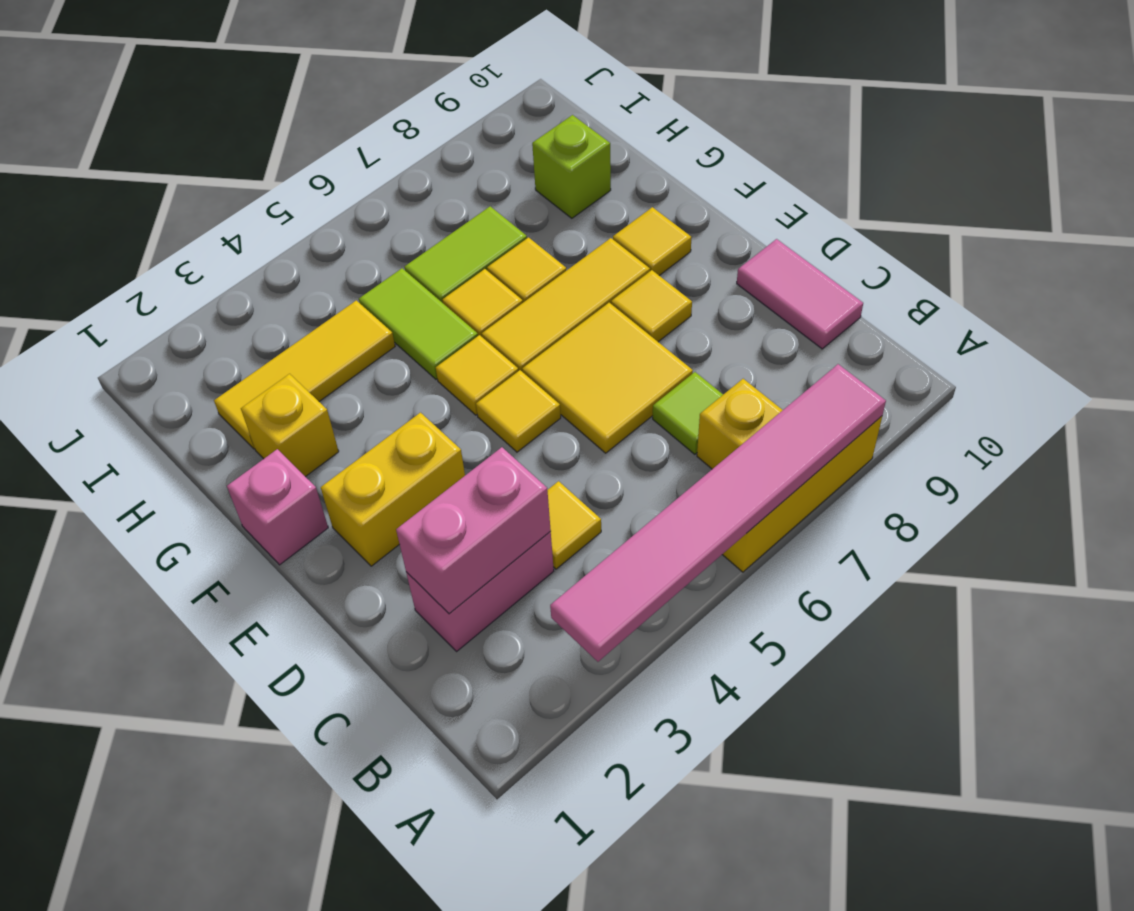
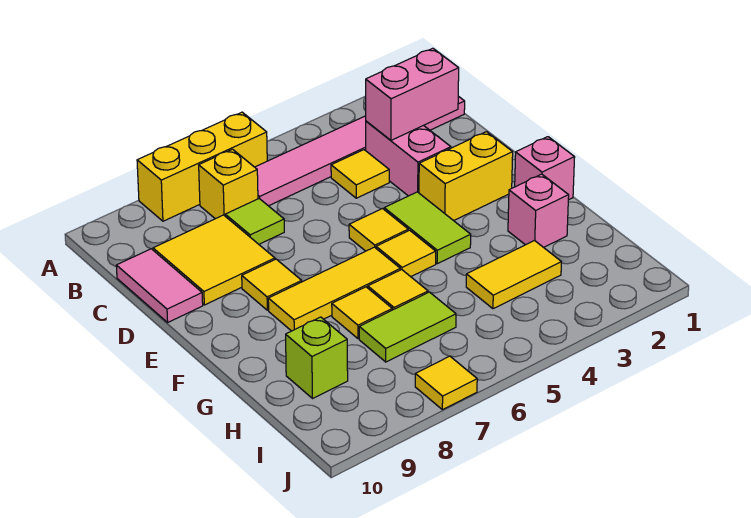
pink 1x6 tile [550,364,886,662] -> pink 1x6 tile moved to [255,96,465,206]
pink 1x2 brick [406,532,554,651] -> pink 1x2 brick turned to [366,121,451,196]
yellow 2x2 tile [522,303,693,453] -> yellow 2x2 tile moved to [153,215,275,305]
yellow 1x1 tile [613,207,691,275] -> yellow 1x1 tile moved to [415,356,477,410]
yellow 1x1 brick [241,374,339,477] -> pink 1x1 brick [508,174,569,247]
lime 1x2 tile [359,268,478,379] -> lime 1x2 tile moved to [384,192,471,264]
yellow 1x3 tile [214,300,395,449] -> yellow 1x2 tile [466,240,561,309]

